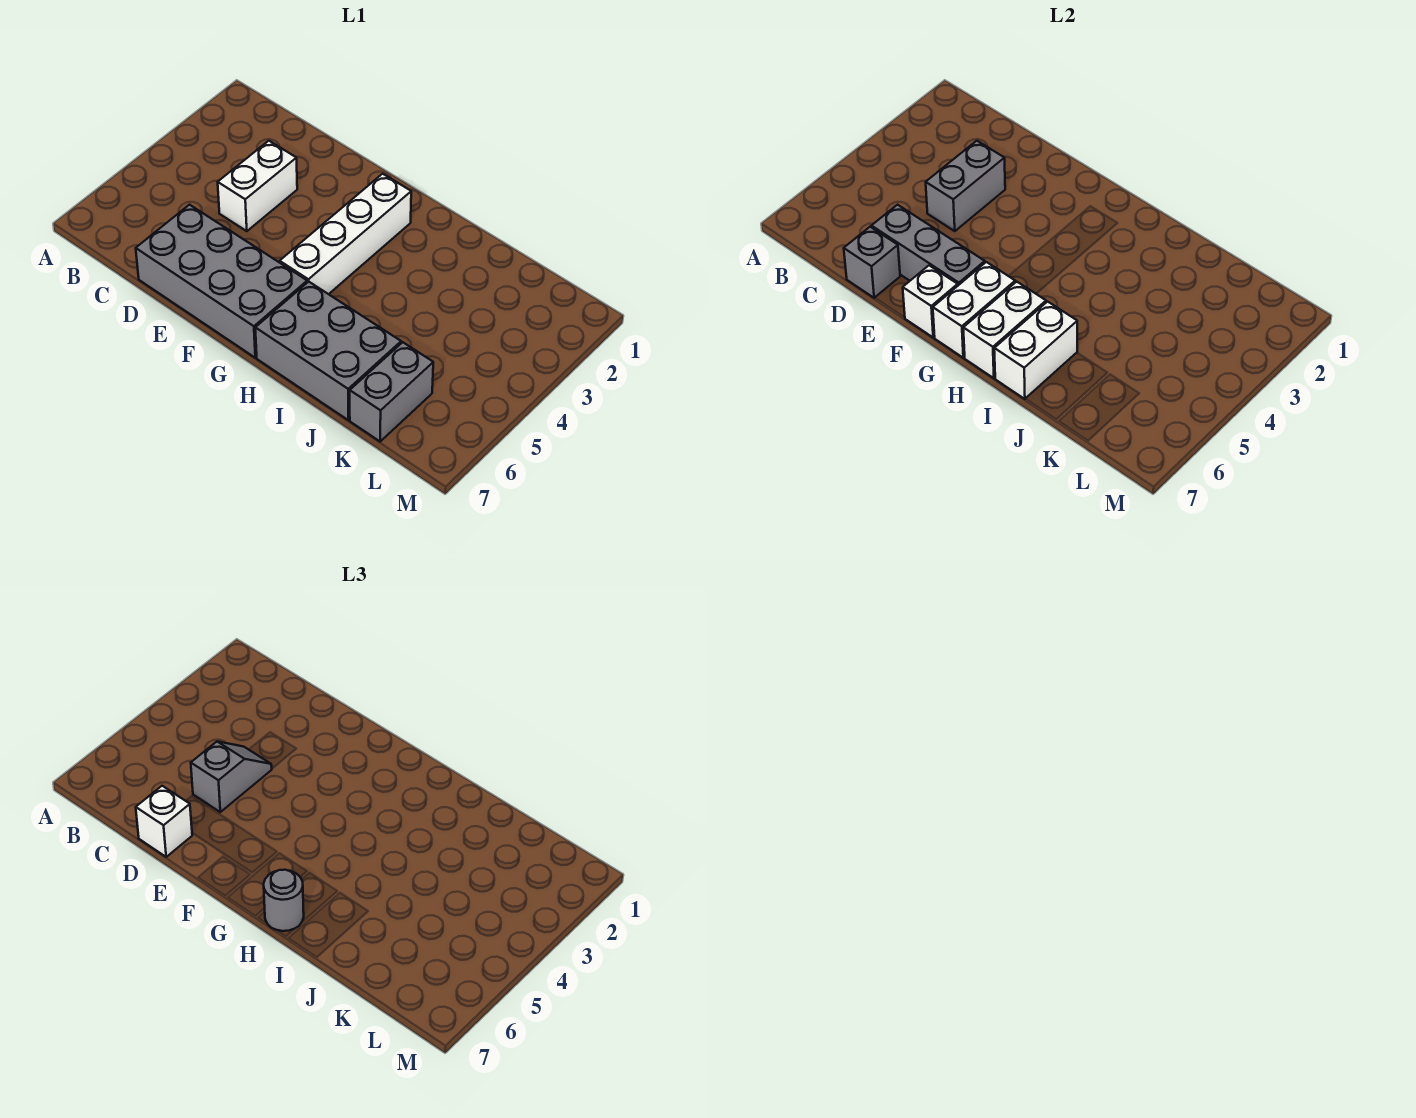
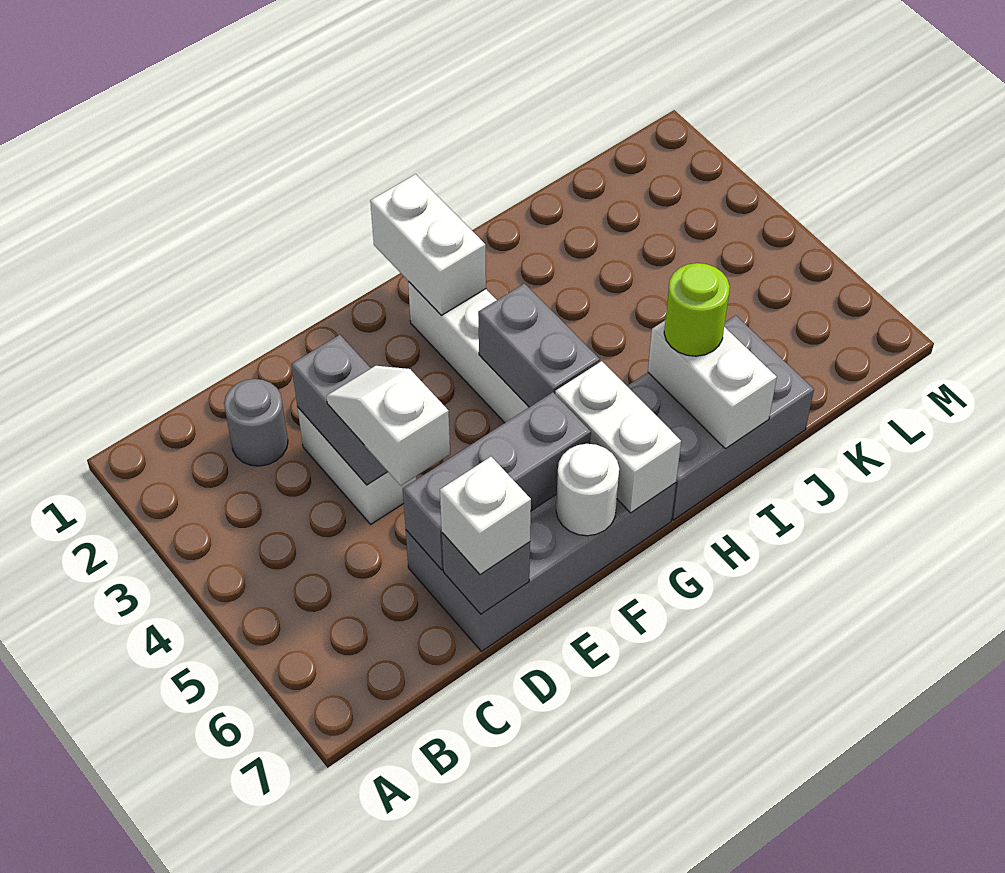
grey 1x2 slope [191,742,272,812] -> white 1x2 slope [326,366,450,486]
white 1x1 brick [903,265,958,337] -> white 1x1 round brick [556,444,619,536]
white 1x2 brick [963,282,1046,378] -> white 1x2 brick moved to [370,174,486,315]
grey 1x1 round brick [264,870,304,931] -> grey 1x1 round brick moved to [224,379,288,466]
none -> lime 1x1 round brick [664,263,730,356]
grey 1x2 brick [350,342,433,441] -> grey 1x2 brick moved to [478,283,600,407]

